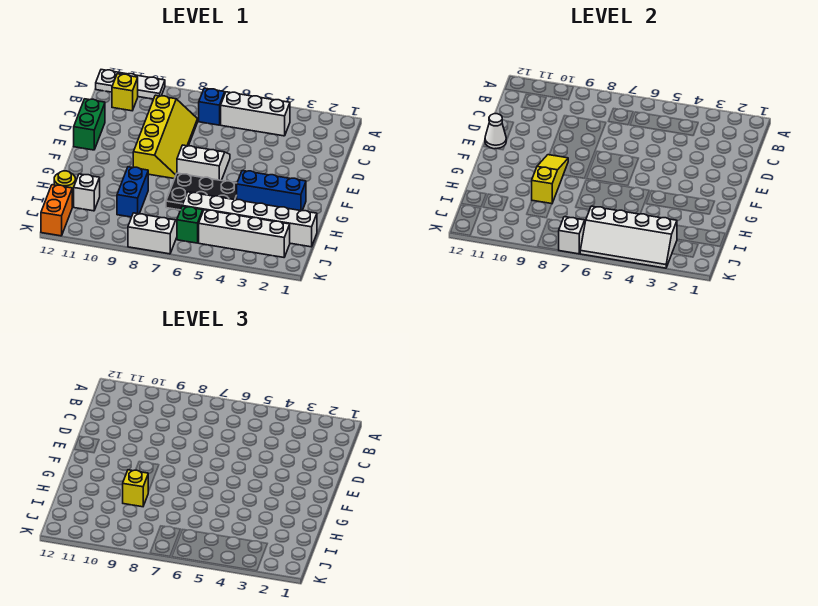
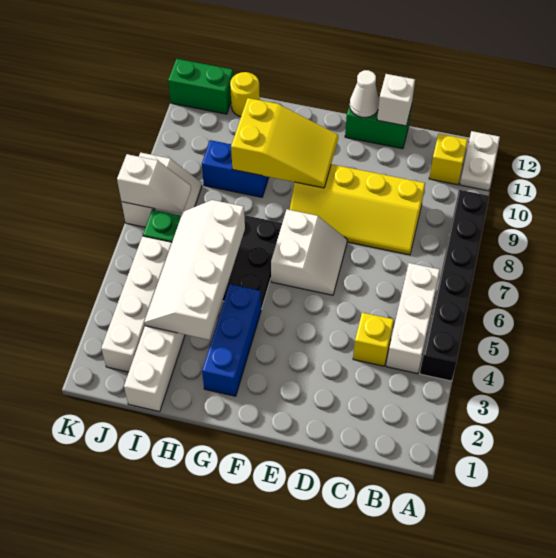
none -> black 1x6 brick [420,190,489,381]
white 1x3 plate [96,70,165,99] -> white 1x2 plate [460,131,500,191]
blue 1x1 brick [199,88,225,125] -> none
yellow 1x3 slope [532,155,568,204] -> yellow 2x3 slope [231,98,338,188]
yellow 1x1 brick [123,470,148,507] -> yellow 1x1 brick moved to [353,313,394,366]
white 1x1 brick [74,174,100,211] -> white 1x1 brick moved to [377,74,415,126]
white 2x4 slope [580,206,677,268] -> white 2x4 slope moved to [144,200,245,340]
orange 1x2 brick [41,185,72,236] -> green 1x2 brick [168,59,233,114]

